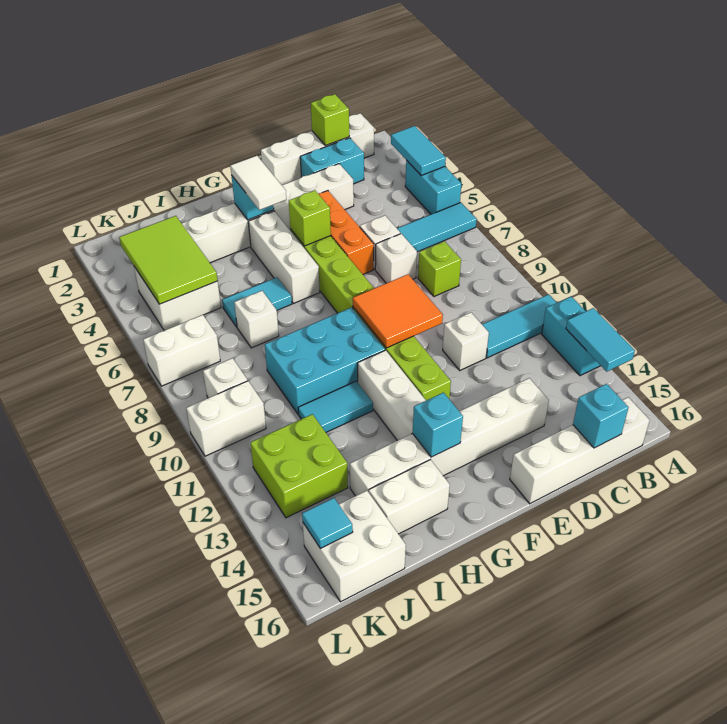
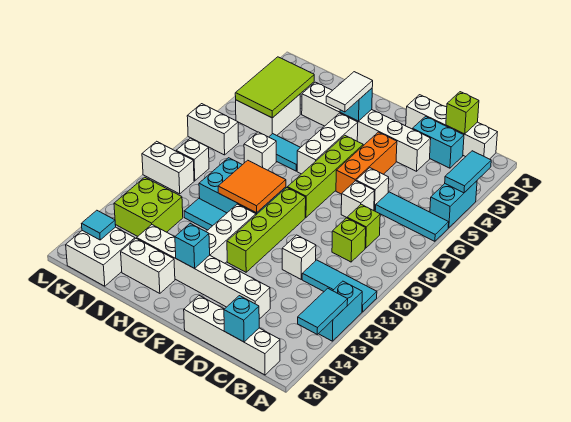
orange 2x2 tile [353,274,443,348] -> orange 2x2 tile moved to [218,160,286,213]
lime 1x1 brick [289,190,331,246] -> lime 1x1 brick moved to [332,218,366,262]

